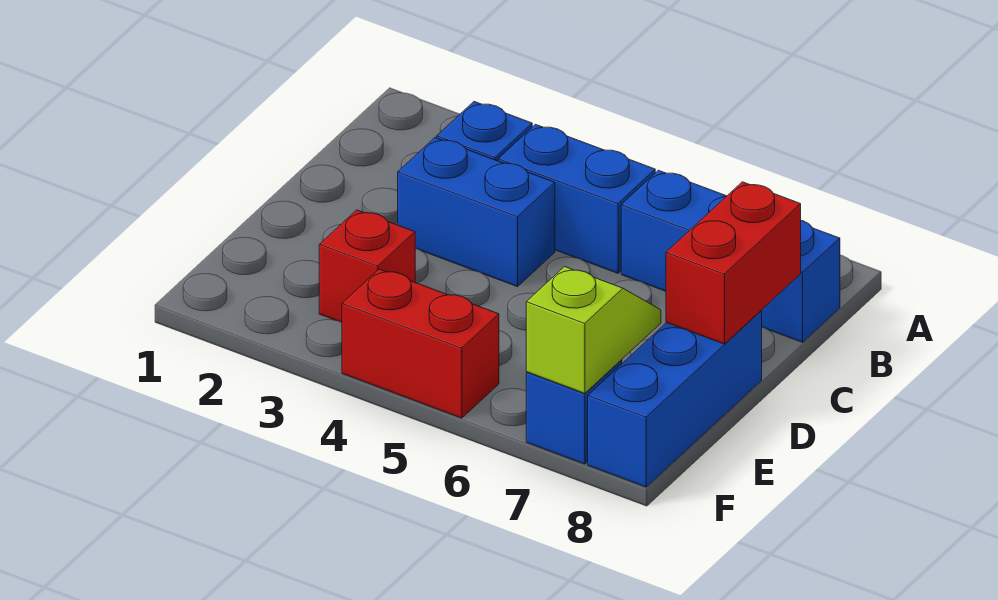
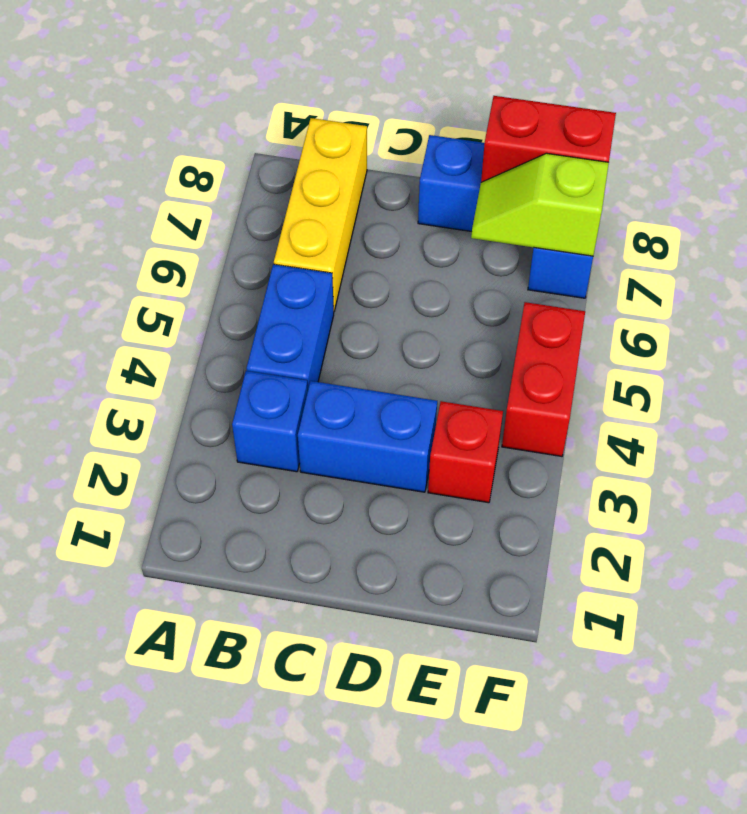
blue 1x3 brick [621,170,840,342] -> yellow 1x3 brick [274,118,367,311]
blue 1x2 brick [398,138,555,287] -> blue 1x2 brick turned to [298,381,437,492]
red 1x2 brick [666,182,801,344] -> red 1x2 brick moved to [481,96,616,182]

